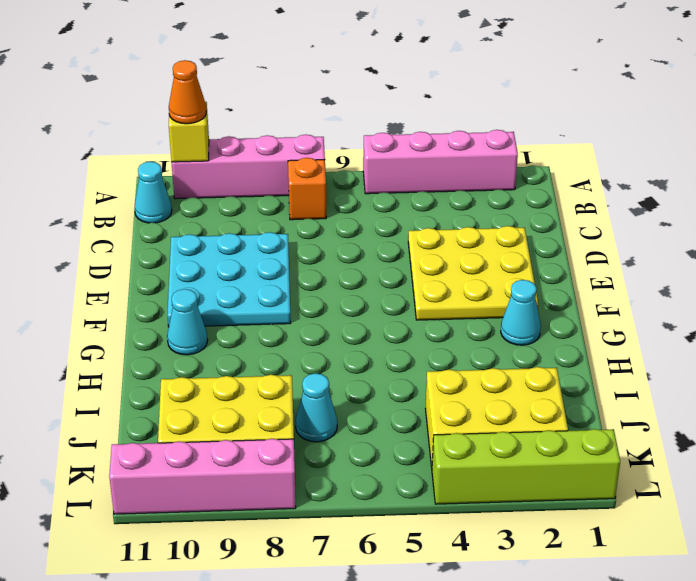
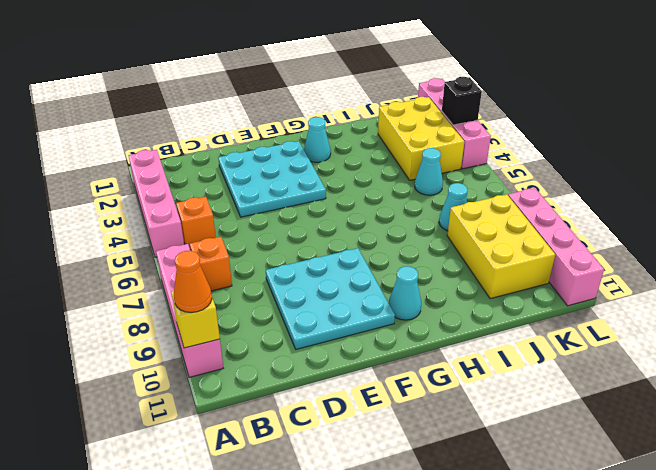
none -> orange 1x1 brick [176,197,216,250]
cyan 1x1 cone [135,162,172,223] -> cyan 1x1 cone moved to [415,148,443,195]
yellow 3x3 plate [408,226,539,320] -> cyan 3x3 plate [218,141,326,217]
lime 1x4 brick [432,429,620,504] -> pink 1x4 brick [418,78,491,169]
none -> black 1x1 brick [442,77,482,125]

